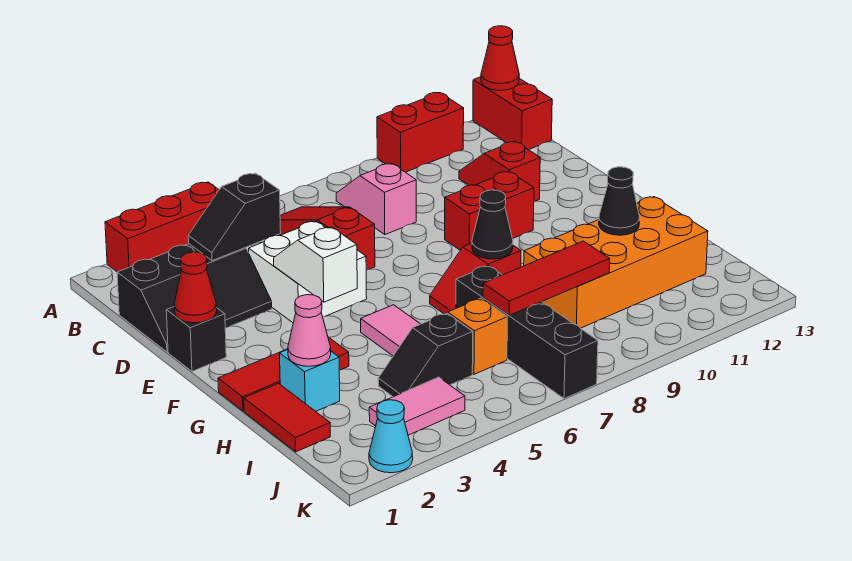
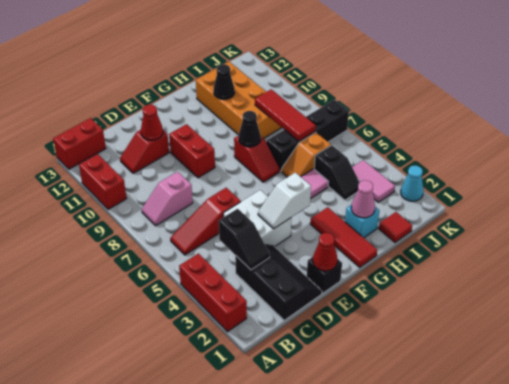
red 1x1 cone [481,26,519,90] -> red 1x1 cone moved to [141,105,163,141]
red 1x2 tile [244,383,330,452] -> red 1x1 tile [379,212,412,242]

